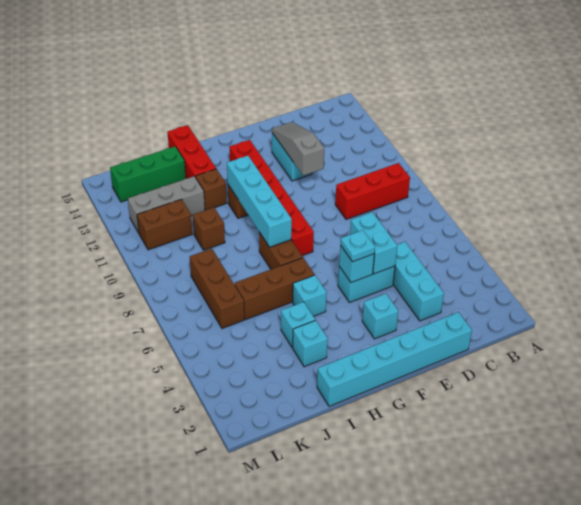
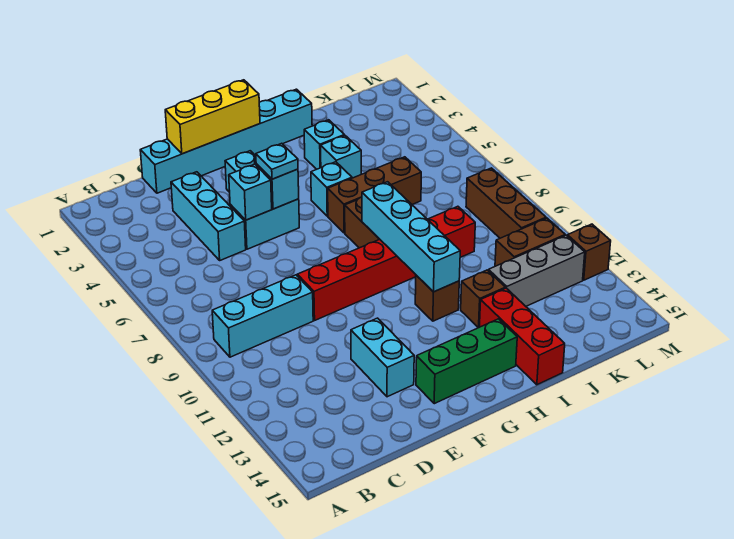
red 1x3 brick [335,163,410,219] -> cyan 1x3 brick [212,275,313,357]
none -> yellow 1x3 brick [165,80,260,154]
cyan 1x2 brick [350,212,397,274] -> cyan 1x1 brick [229,164,272,220]
grey 1x3 slope [272,122,324,176] -> none
red 1x6 brick [229,140,314,256] -> red 1x6 brick turned to [297,206,475,320]
brown 1x1 brick [193,208,225,250] -> brown 1x1 brick moved to [567,224,611,280]
green 1x3 brick [110,146,186,202] -> green 1x3 brick moved to [416,319,517,404]
brown 1x3 brick [190,248,244,328] -> brown 1x3 brick moved to [466,168,546,238]

